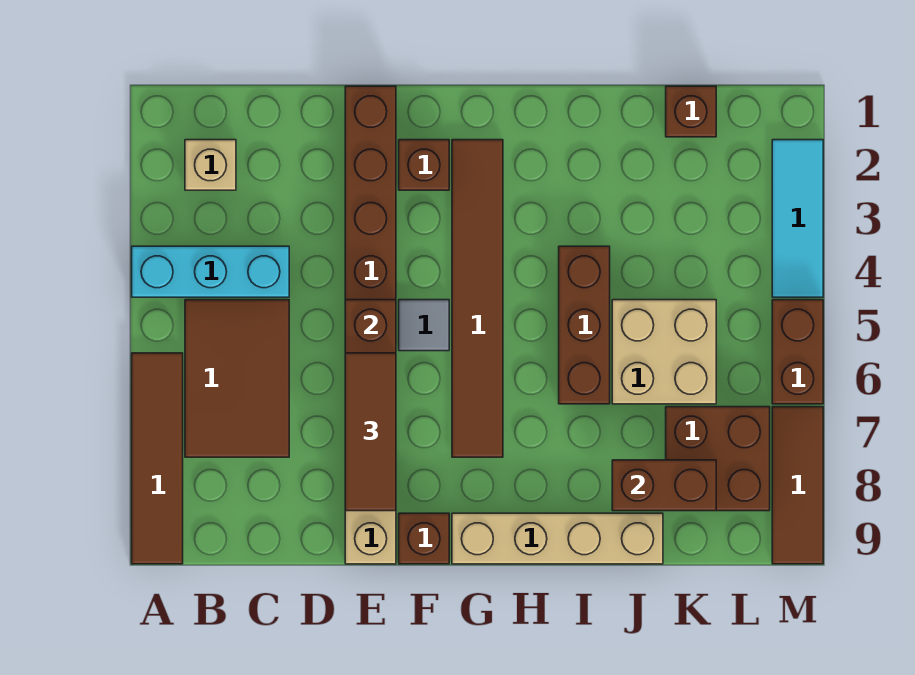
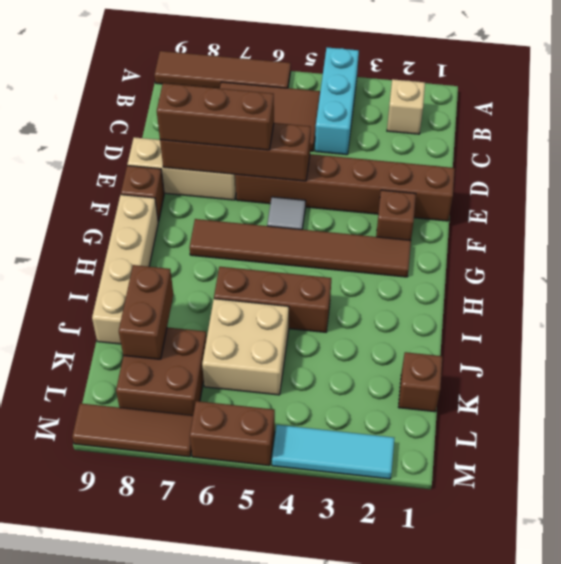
brown 1x3 tile [345,353,396,511] -> brown 1x3 brick [157,83,274,150]

